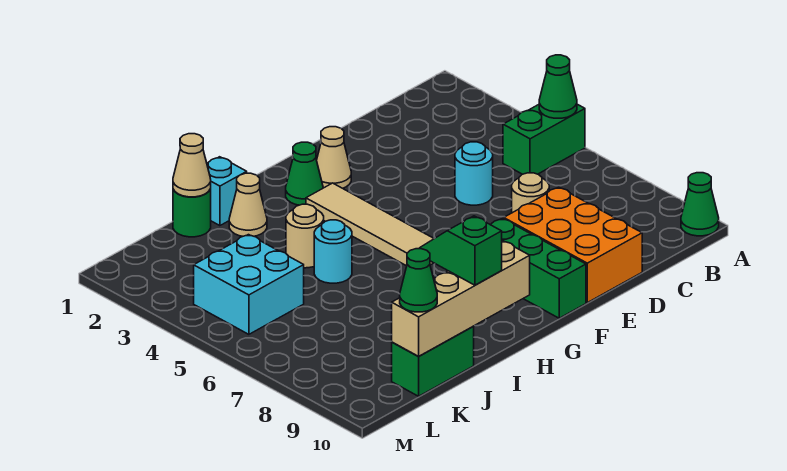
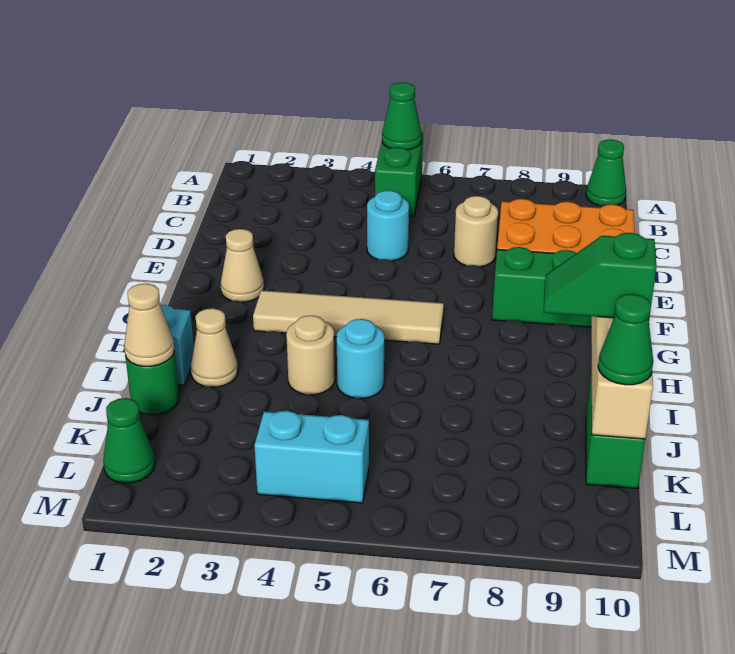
green 1x1 cone [286,142,323,205] -> green 1x1 cone moved to [103,398,155,483]
cyan 2x2 brick [194,235,304,334] -> cyan 1x2 brick [254,411,369,503]

